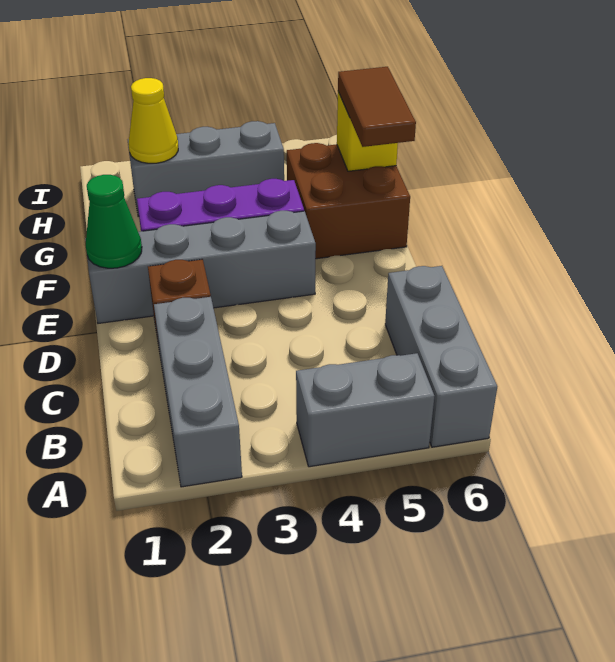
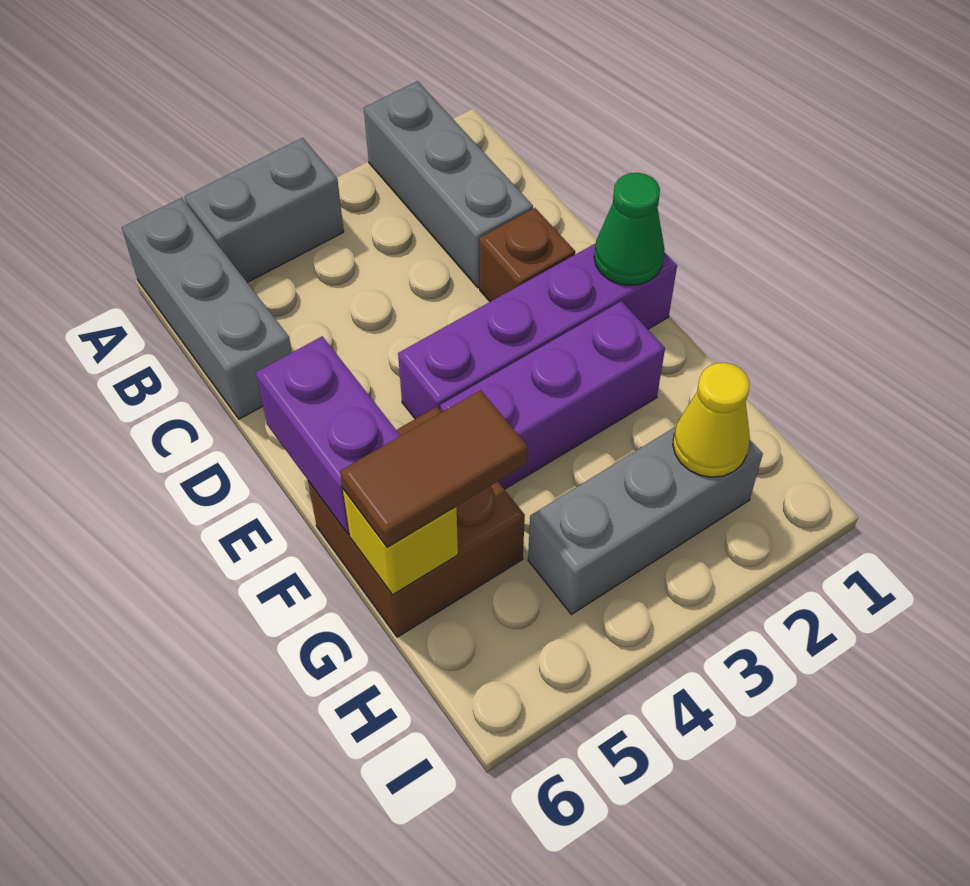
grey 1x4 brick [87,211,316,323] -> purple 1x4 brick [398,243,677,419]
none -> purple 1x2 brick [256,336,401,535]
brown 1x2 tile [338,67,416,147] -> brown 1x2 tile turned to [340,390,528,547]

